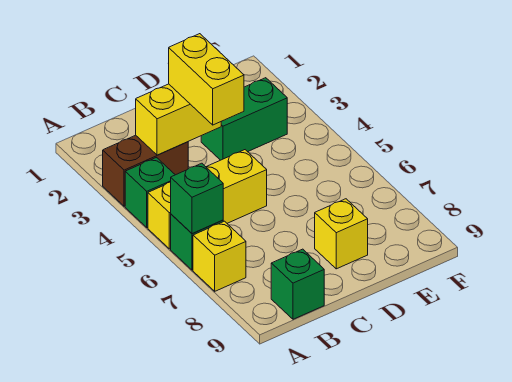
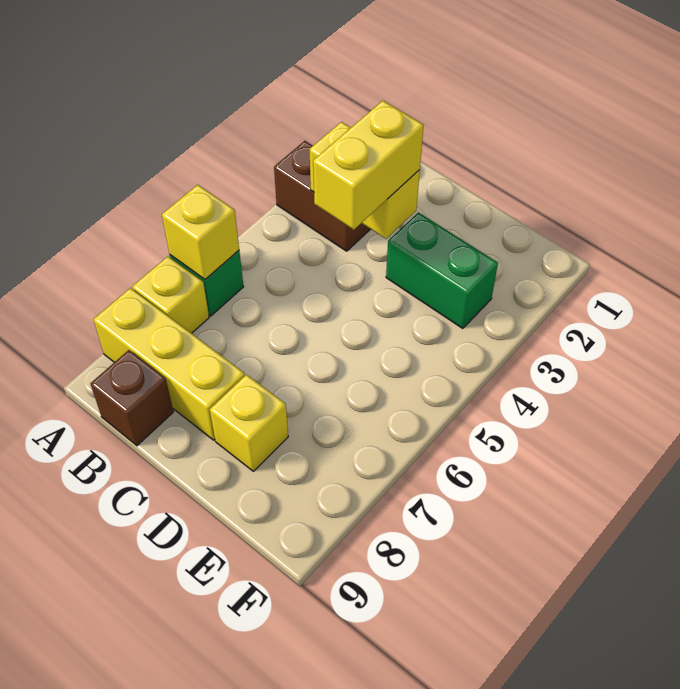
green 1x1 brick [125,158,175,227] -> none
yellow 1x3 brick [148,150,267,249] -> yellow 1x3 brick moved to [93,288,245,440]
green 1x1 brick [171,163,223,234] -> yellow 1x1 brick [162,185,239,279]
green 1x1 brick [271,249,324,319] -> brown 1x1 brick [90,350,173,446]

